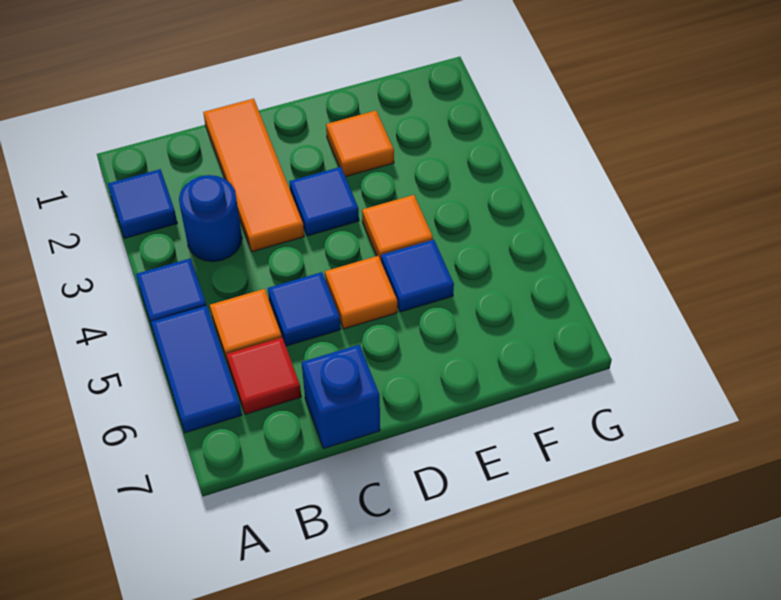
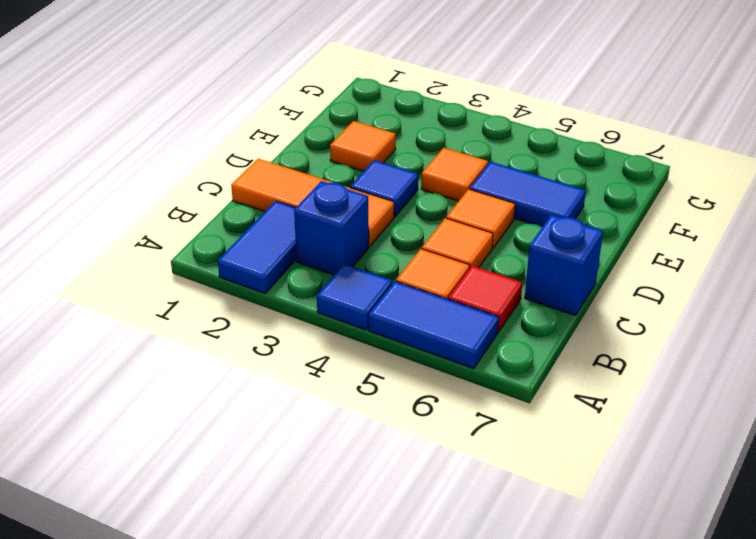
blue 1x1 tile [108,169,177,238] -> blue 1x2 tile [218,201,297,293]
blue 1x1 round brick [179,175,242,262] -> blue 1x1 brick [294,181,369,275]
blue 1x1 tile [268,272,341,346] -> orange 1x1 tile [422,218,493,269]
blue 1x1 tile [381,240,454,312] -> blue 1x2 tile [469,162,586,227]

